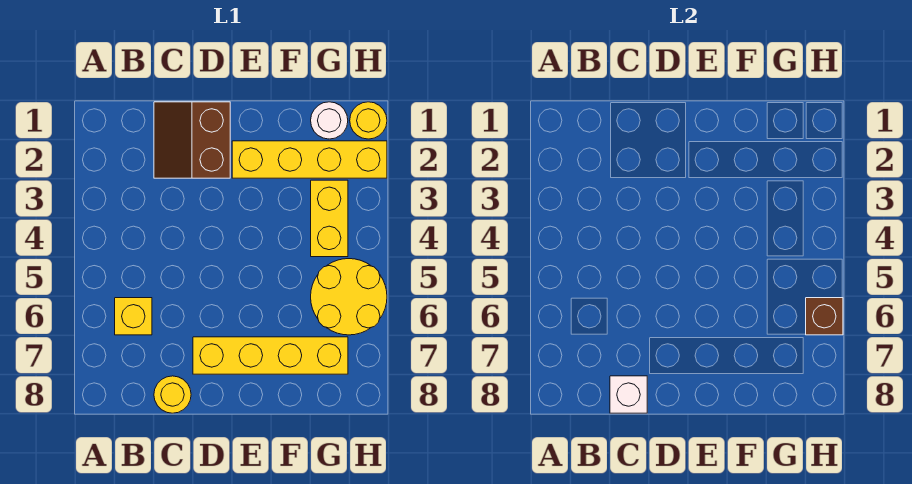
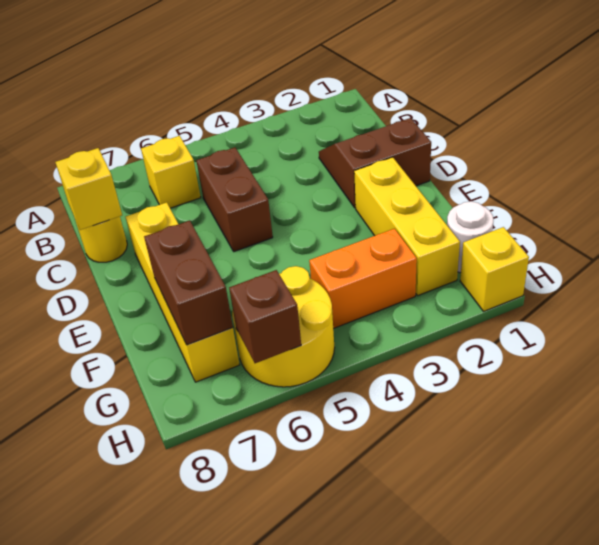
none -> brown 1x2 brick [196,147,273,252]
white 1x1 brick [610,376,647,413] -> yellow 1x1 brick [55,148,122,230]
yellow 1x4 brick [232,141,387,178] -> yellow 1x3 brick [354,157,460,296]
none -> brown 1x2 brick [144,221,233,345]
yellow 1x2 brick [311,180,348,257] -> orange 1x2 brick [309,229,417,329]
yellow 1x1 round brick [350,102,387,139] -> yellow 1x1 brick [460,227,529,311]

